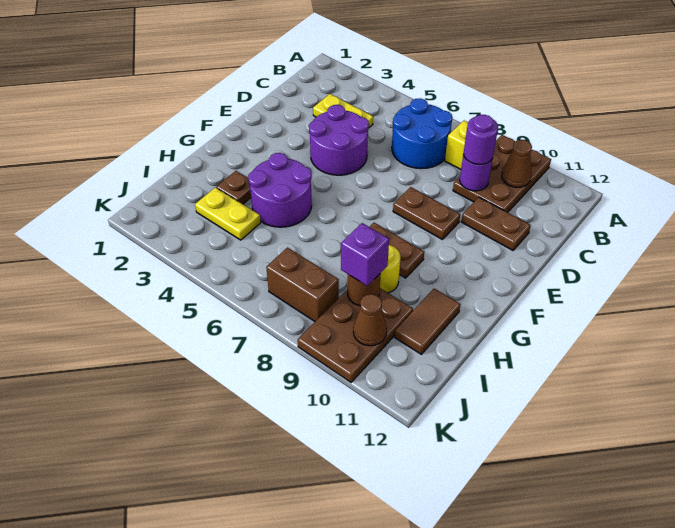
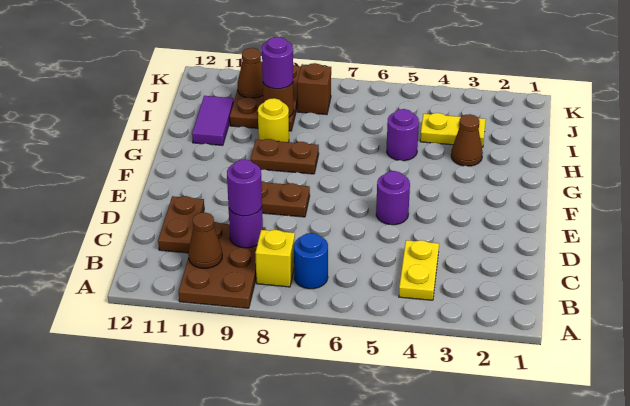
blue 2x2 round brick [392,98,453,169] -> blue 1x1 round brick [294,233,328,289]
yellow 1x2 plate [313,94,373,127] -> yellow 1x2 plate turned to [399,240,439,300]
purple 2x2 round brick [309,105,369,175] -> purple 1x1 round brick [376,171,410,225]
brown 1x2 plate [461,197,531,250] -> brown 1x2 plate turned to [158,196,204,253]
purple 2x2 round brick [248,153,312,227] -> purple 1x1 round brick [387,109,419,161]
brown 1x1 plate [216,171,251,204] -> brown 1x1 cone [451,114,483,166]
brown 1x2 tile [395,289,460,354] -> purple 1x2 tile [192,96,234,145]
purple 1x1 brick [341,223,389,286] -> purple 1x1 round brick [262,37,293,89]
brown 1x2 brick [266,248,339,321] -> brown 1x1 brick [297,63,331,115]

